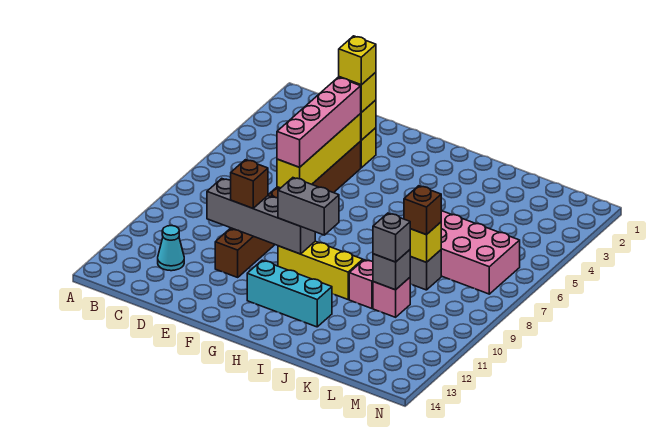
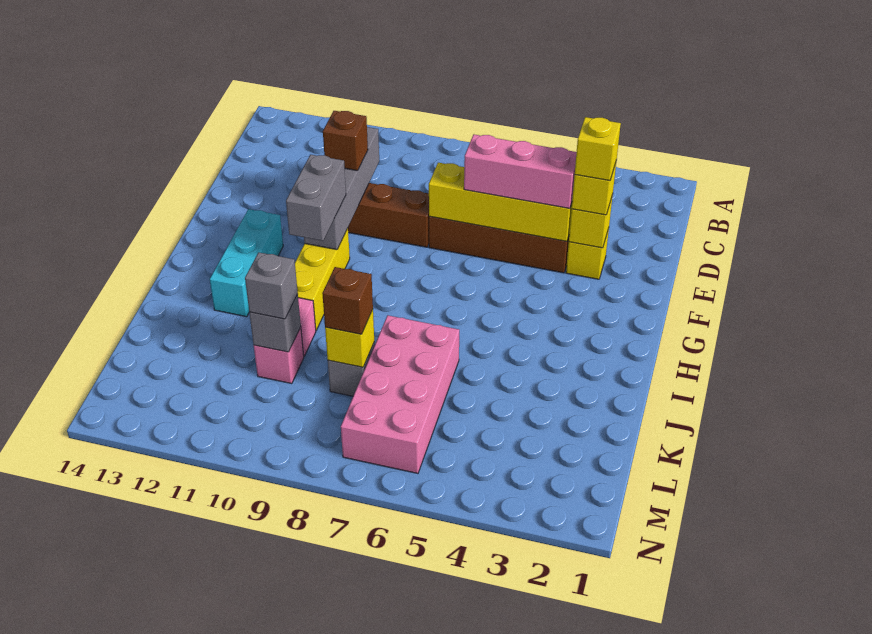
cyan 1x1 cone [158,226,184,271] -> none
pink 1x4 brick [277,77,361,167] -> pink 1x3 brick [464,135,577,209]

